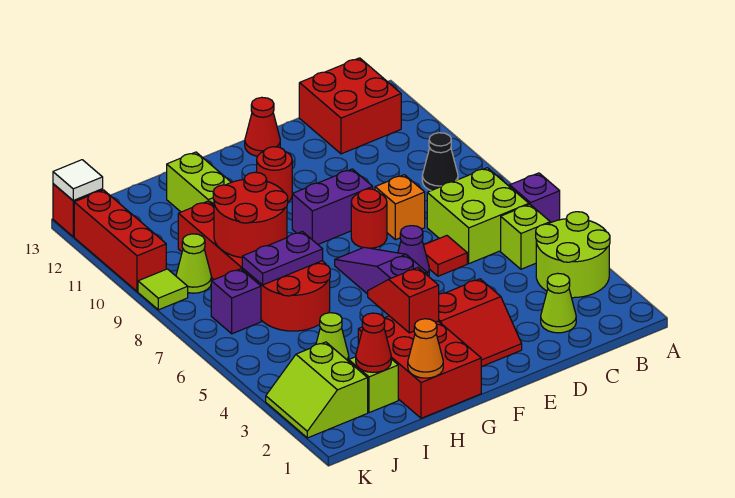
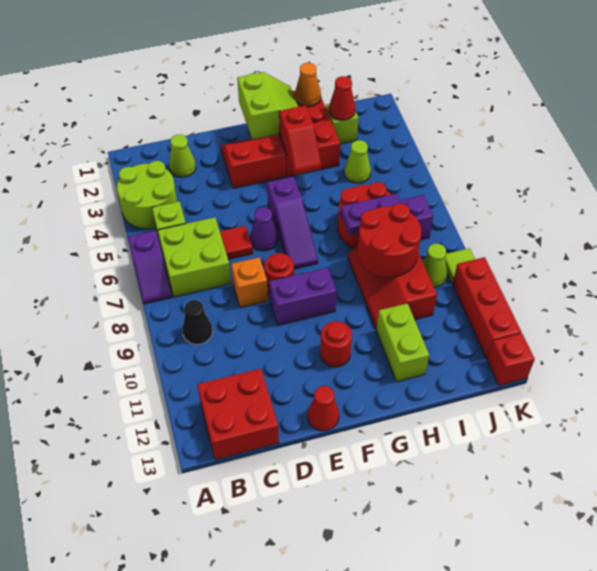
lime 2x2 slope [266,342,368,438] -> lime 2x2 slope moved to [237,72,298,139]
white 1x1 tile [53,160,103,201] -> none

